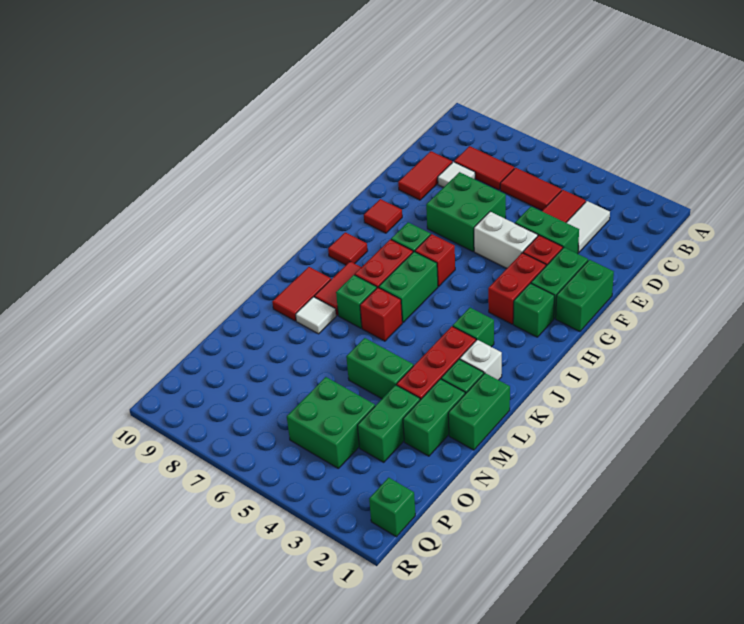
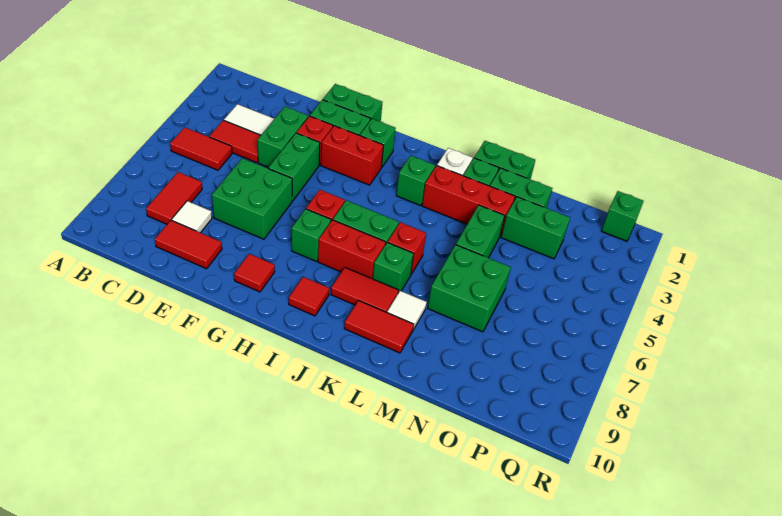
red 1x2 tile [500,168,562,211] -> red 1x2 tile turned to [170,127,232,170]
white 1x2 brick [474,212,538,268] -> green 1x2 brick [268,133,320,201]
green 2x2 brick [287,377,375,468] -> green 2x2 brick moved to [428,245,511,332]

